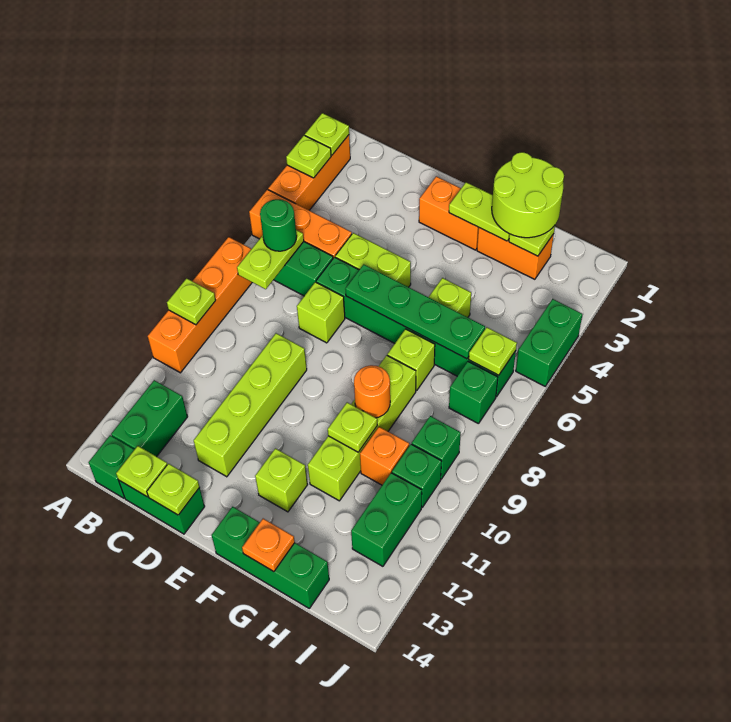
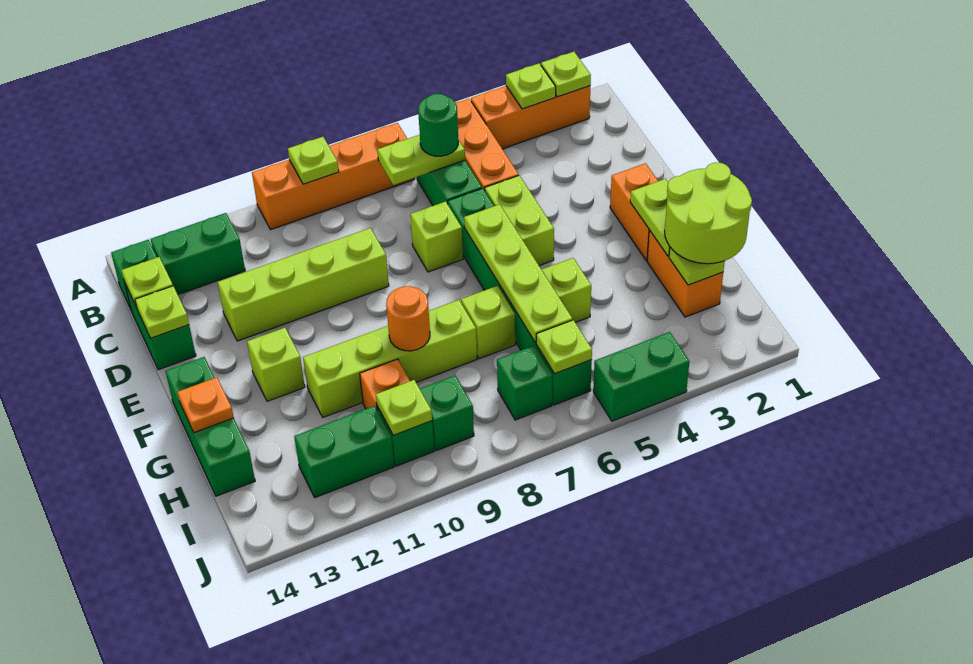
green 1x4 plate [345,264,485,359] -> lime 1x4 plate [464,204,573,343]
lime 1x1 plate [328,402,377,452] -> lime 1x1 plate moved to [376,380,432,435]

